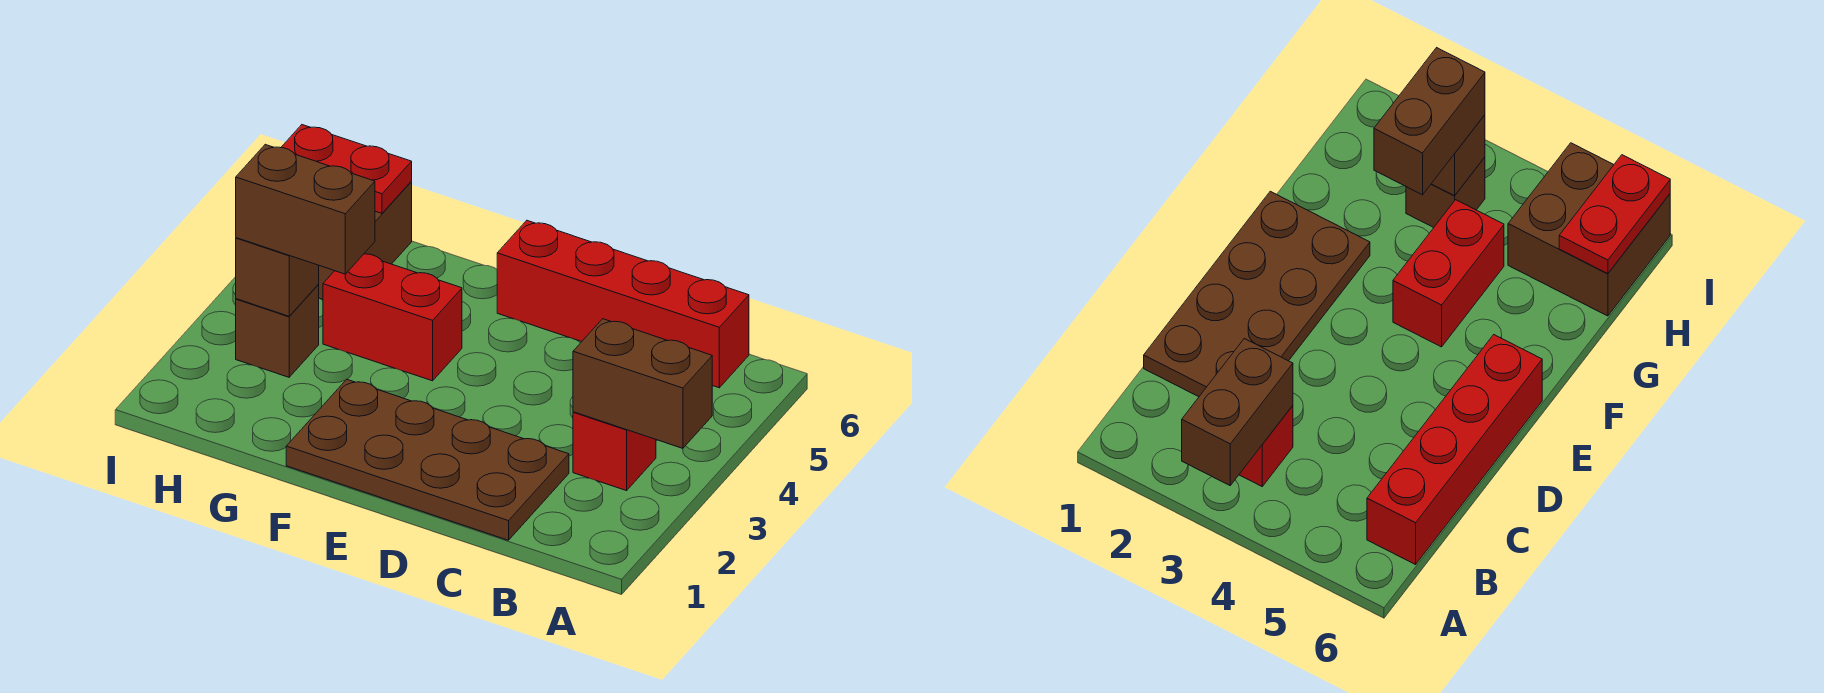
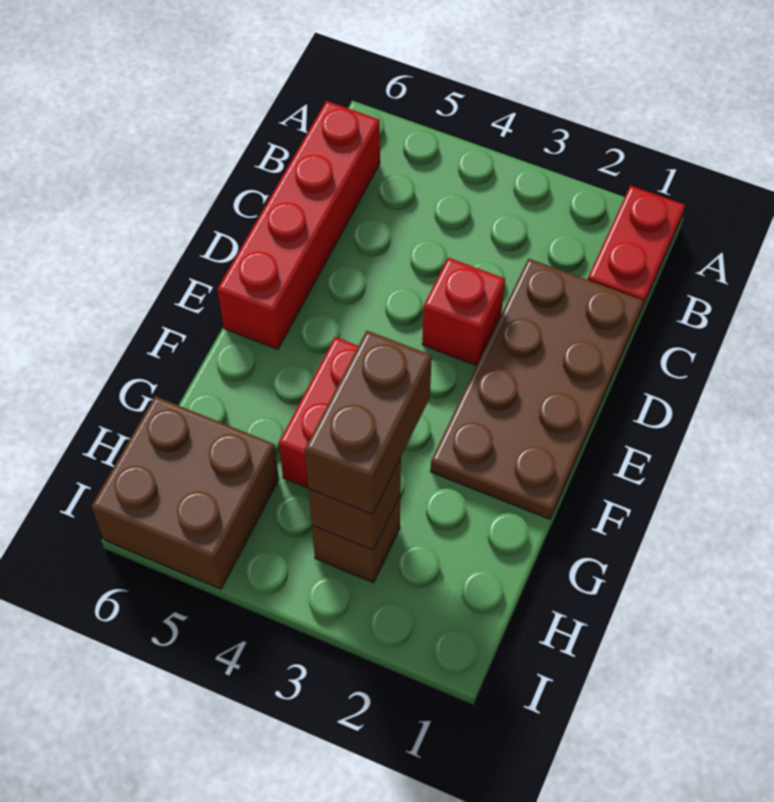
brown 1x2 brick [573,319,712,448] -> none
red 1x1 brick [573,412,656,491] -> red 1x1 brick moved to [422,258,505,366]
red 1x2 plate [281,125,412,213] -> red 1x2 plate moved to [588,186,685,310]

